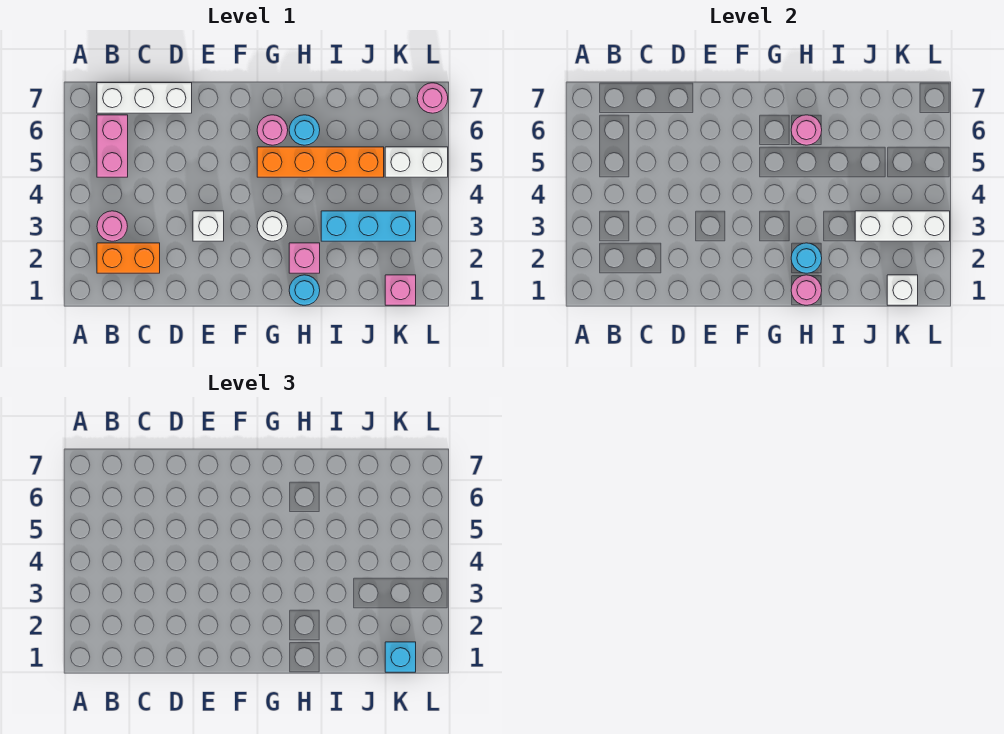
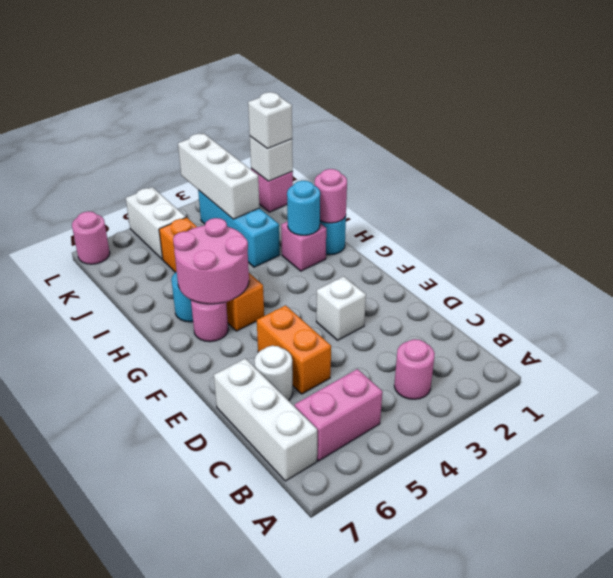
orange 1x2 brick [97,243,160,273] -> orange 1x2 brick moved to [257,305,331,394]
white 1x1 round brick [257,211,288,241] -> white 1x1 round brick moved to [254,346,293,401]
pink 1x1 round brick [791,115,822,145] -> pink 2x2 round brick [173,218,249,304]
cyan 1x1 brick [385,642,416,672] -> white 1x1 brick [248,92,292,148]

